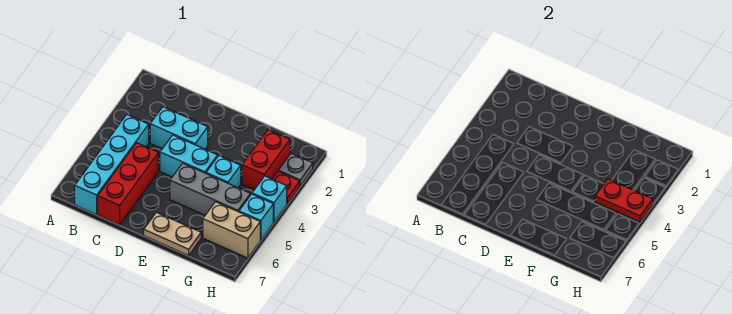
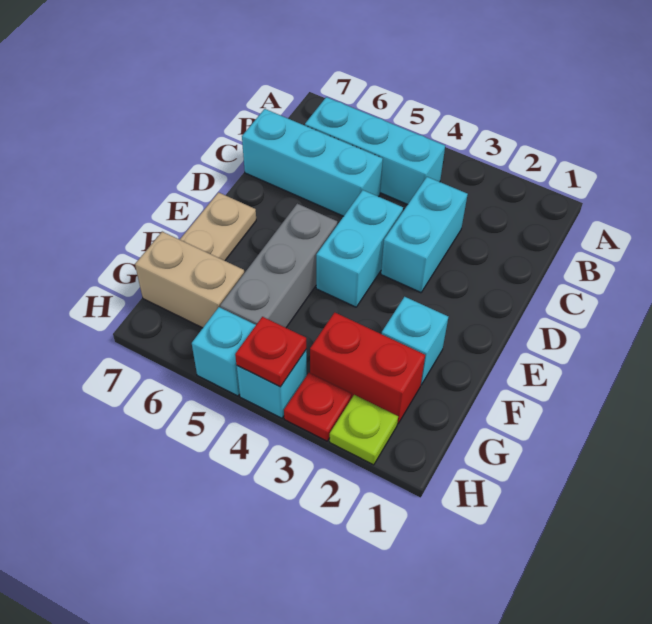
cyan 1x4 brick [75,115,149,215] -> cyan 1x3 brick [305,97,445,205]
red 1x3 brick [98,143,158,225] -> cyan 1x3 brick [242,109,383,216]
cyan 1x1 brick [206,156,241,188] -> cyan 1x1 brick moved to [382,297,448,385]
red 1x2 plate [595,179,653,222] -> red 1x1 plate [235,317,306,387]
tan 1x2 brick [203,202,260,258] -> tan 1x2 brick turned to [135,232,244,328]
grey 1x1 plate [278,153,313,186] -> lime 1x1 plate [330,395,398,465]

